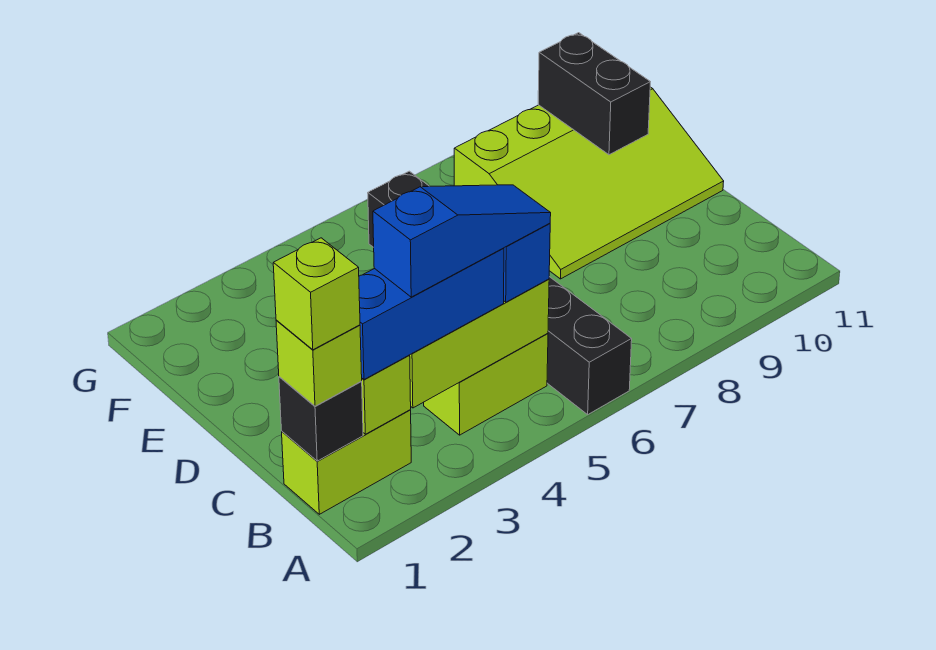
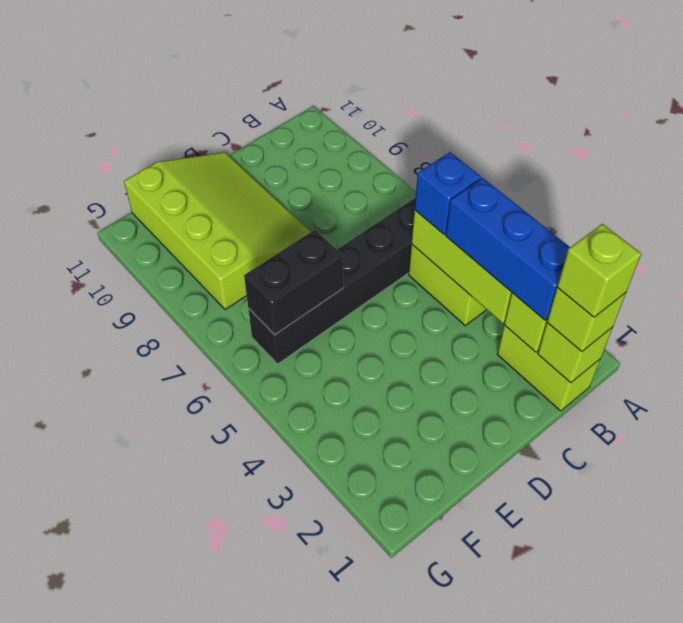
black 1x1 brick [279,377,363,461] -> lime 1x1 brick [538,323,613,383]
blue 1x3 slope [373,185,551,297] -> none
black 1x2 brick [538,33,650,155] -> black 1x2 brick moved to [244,230,343,335]

